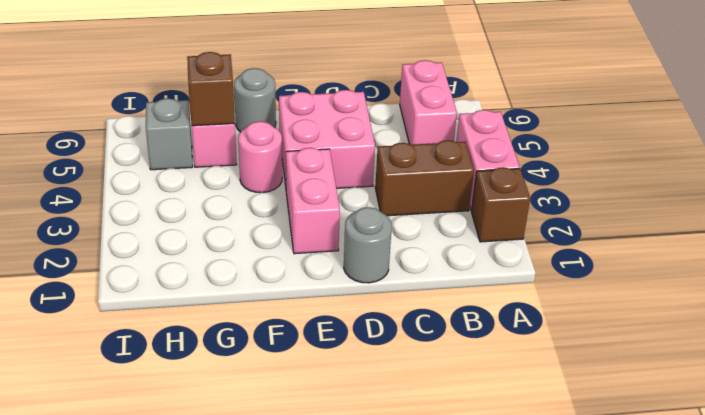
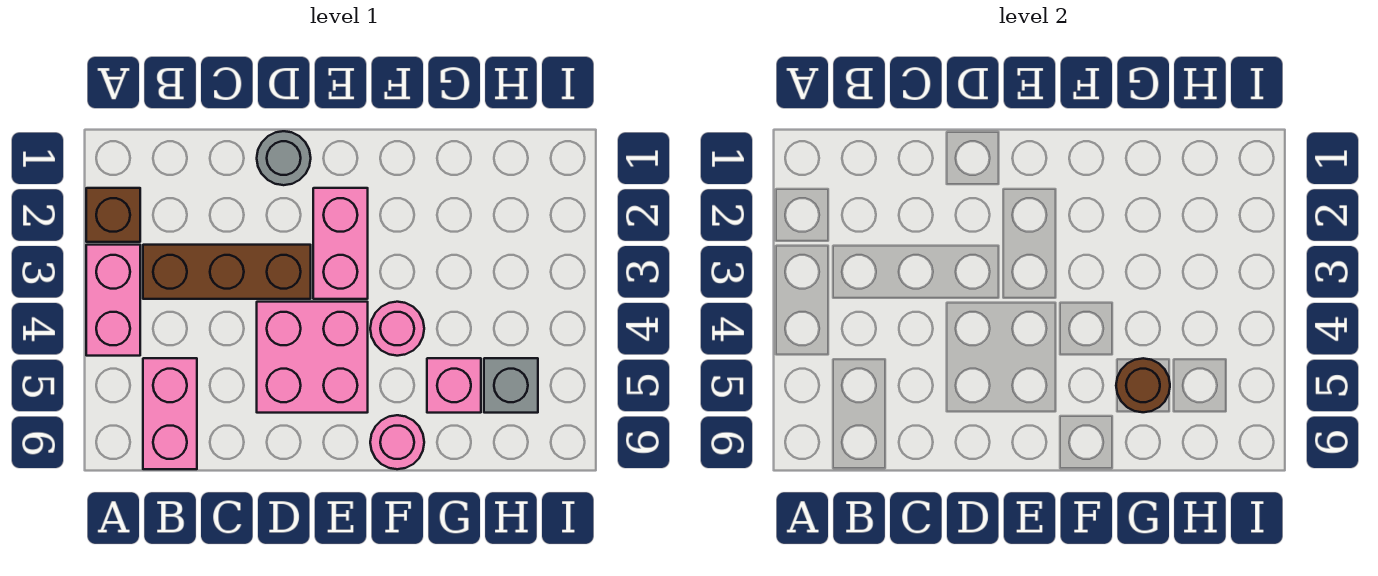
brown 1x2 brick [375,140,474,216] -> brown 1x3 brick [143,245,311,299]
grey 1x1 round brick [234,68,276,132] -> pink 1x1 round brick [370,415,424,469]
brown 1x1 brick [187,52,235,126] -> brown 1x1 round brick [1116,358,1170,412]

